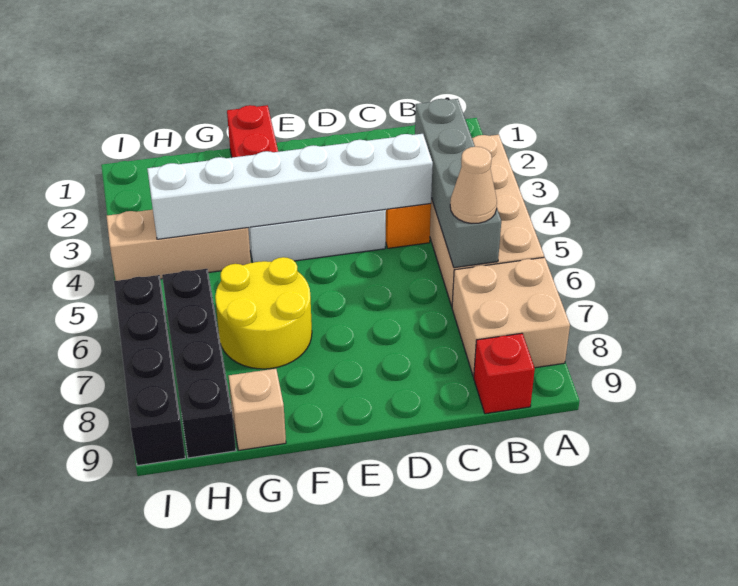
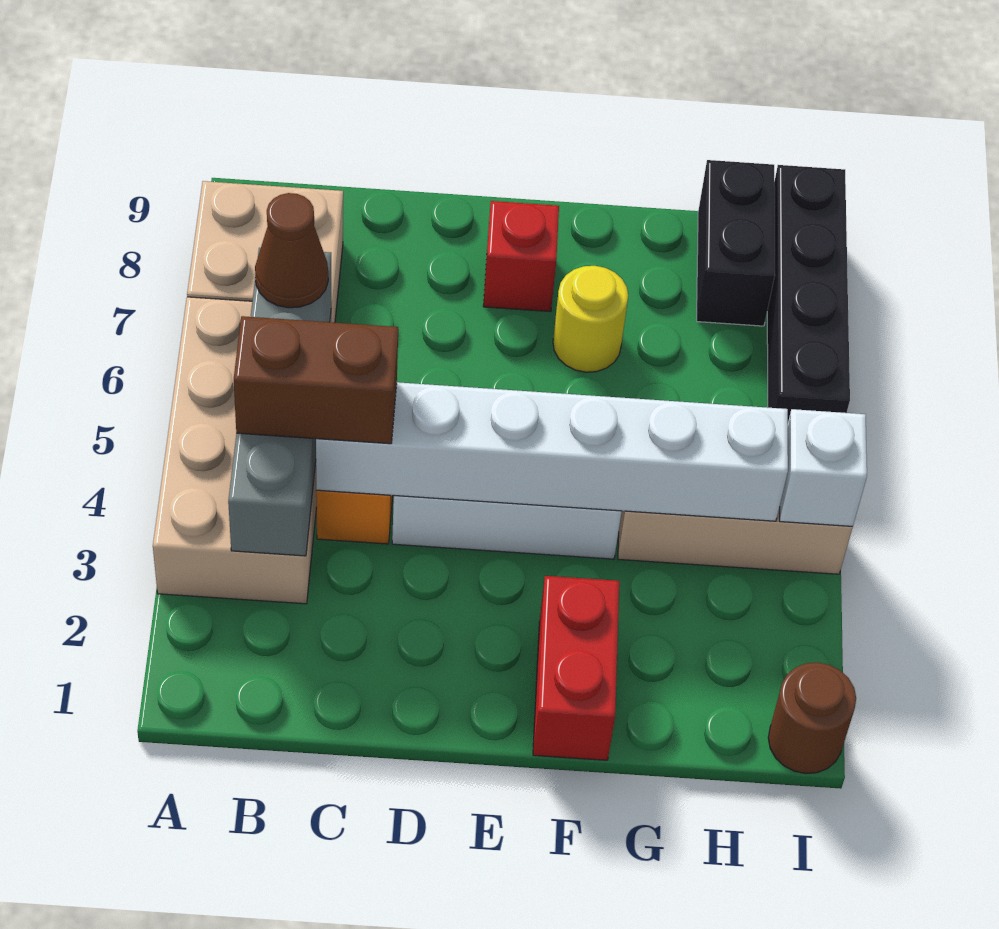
none -> brown 1x2 brick [234,316,398,444]
tan 1x1 cone [450,147,497,223] -> brown 1x1 cone [255,193,328,308]
red 1x1 brick [474,333,535,414] -> red 1x1 brick moved to [483,201,559,312]
yellow 2x2 round brick [215,257,312,369] -> yellow 1x1 round brick [553,266,628,372]
tan 1x1 brick [229,369,286,450] -> none
black 1x4 brick [162,269,236,458] -> black 1x2 brick [697,160,775,326]
none -> brown 1x1 round brick [768,662,856,774]
none -> white 1x1 brick [780,409,867,526]

